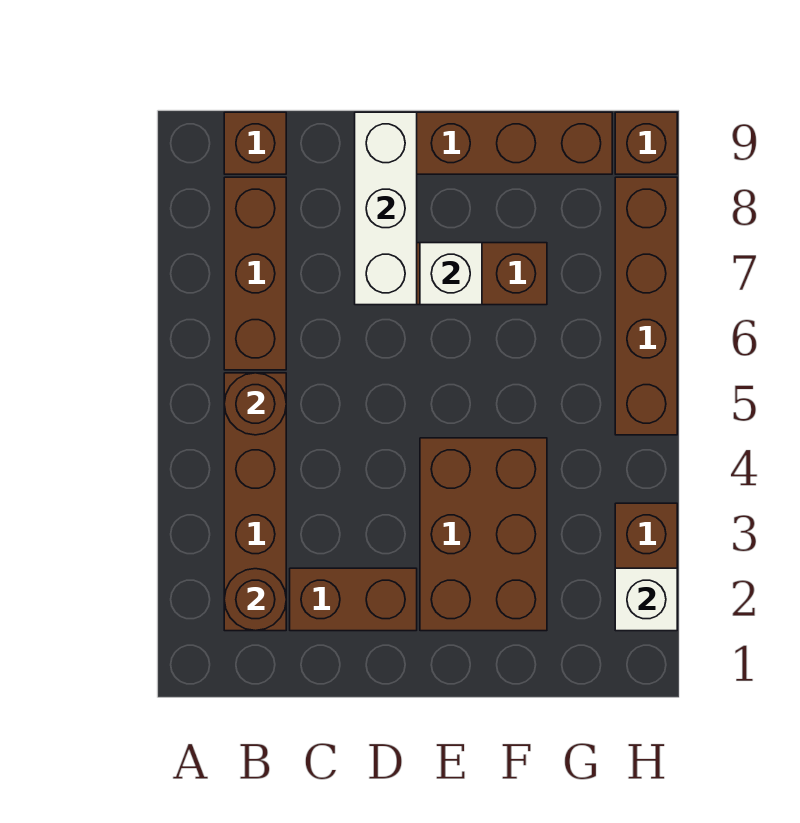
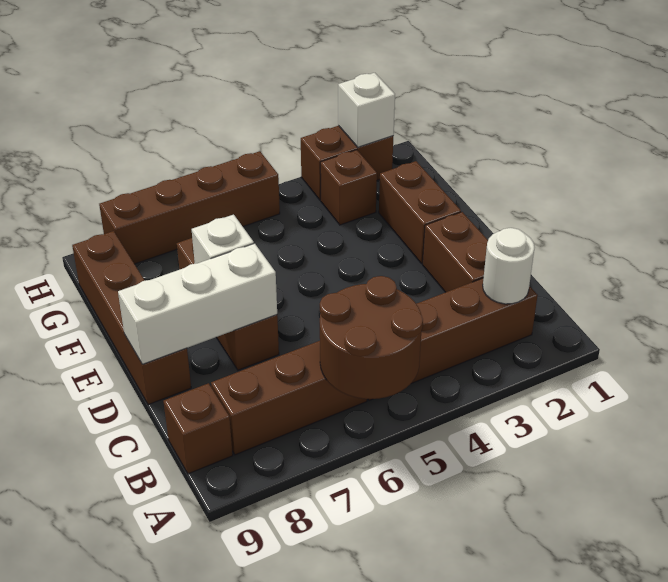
brown 1x1 round brick [224,569,286,631] -> white 1x1 round brick [483,228,534,304]
brown 1x1 round brick [224,373,286,435] -> brown 2x2 round brick [320,276,423,399]
brown 2x3 brick [420,438,547,631] -> brown 1x2 brick [379,161,461,264]
brown 1x1 brick [615,112,677,174] -> brown 1x1 brick moved to [320,150,377,225]

